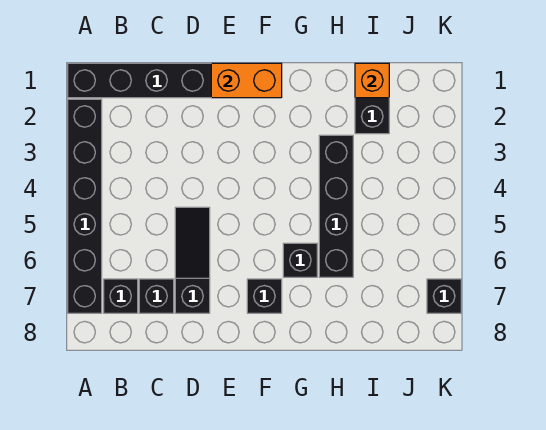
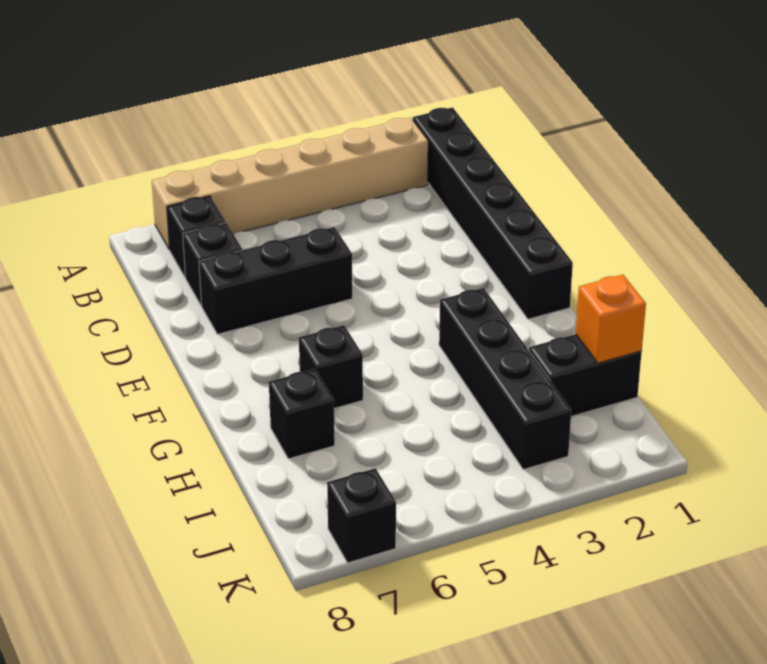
black 1x6 brick [68,99,102,313] -> tan 1x6 brick [152,118,428,250]
black 1x3 slope [175,207,210,313] -> black 1x3 brick [199,227,352,334]
orange 1x2 brick [211,63,282,98] -> none
black 1x1 brick [247,279,282,313] -> black 1x1 brick moved to [269,369,335,459]
black 1x4 brick [319,135,353,277] -> black 1x4 brick turned to [439,288,571,470]

